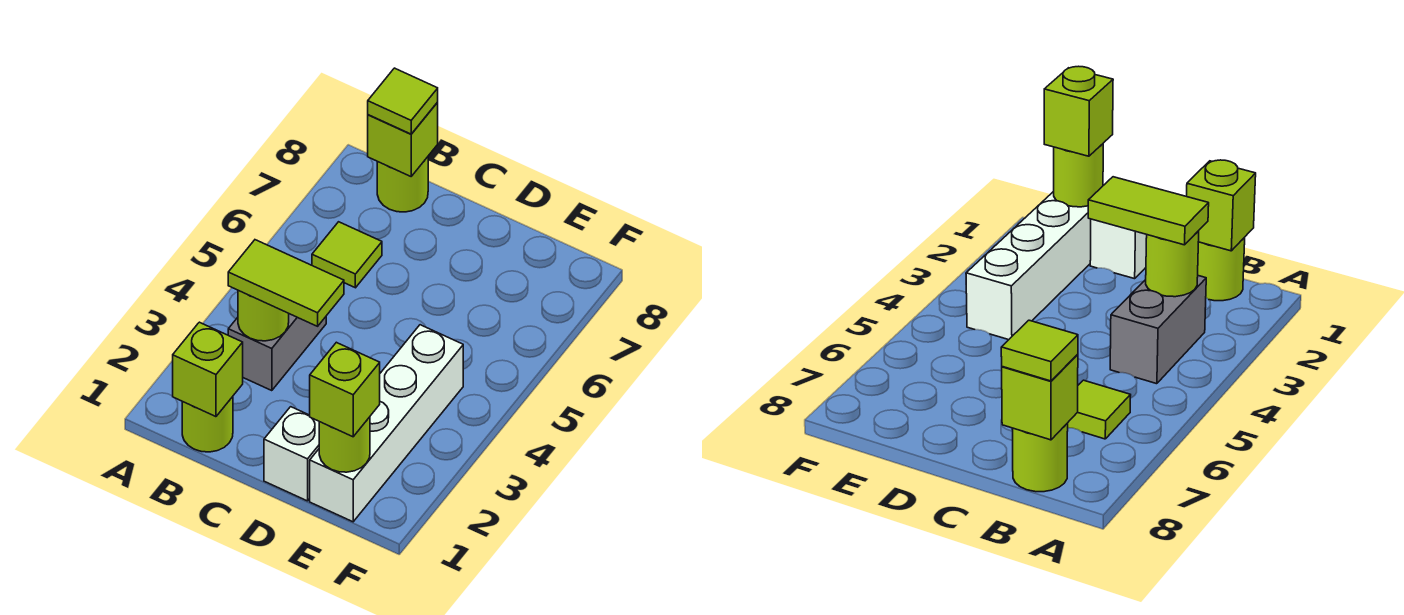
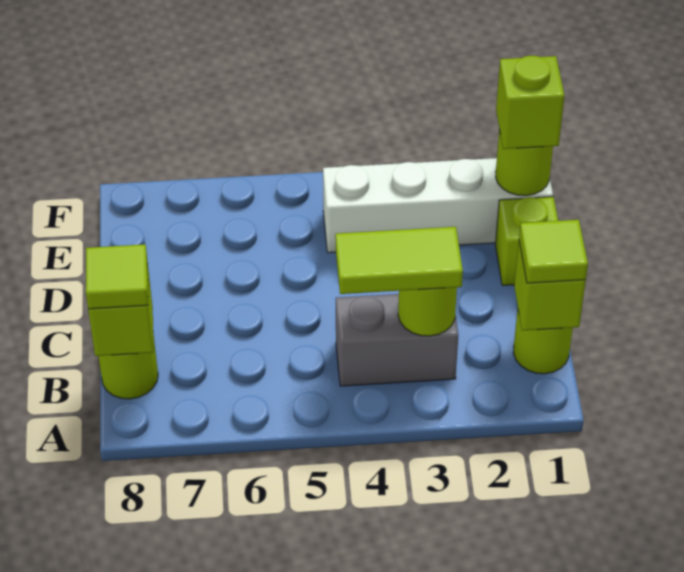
lime 1x2 tile [228,240,344,326] -> lime 1x2 tile turned to [335,227,463,294]
lime 1x1 tile [312,222,382,288] -> lime 1x1 tile moved to [519,220,588,283]
white 1x1 brick [264,407,319,501] -> lime 1x1 brick [495,197,558,286]

